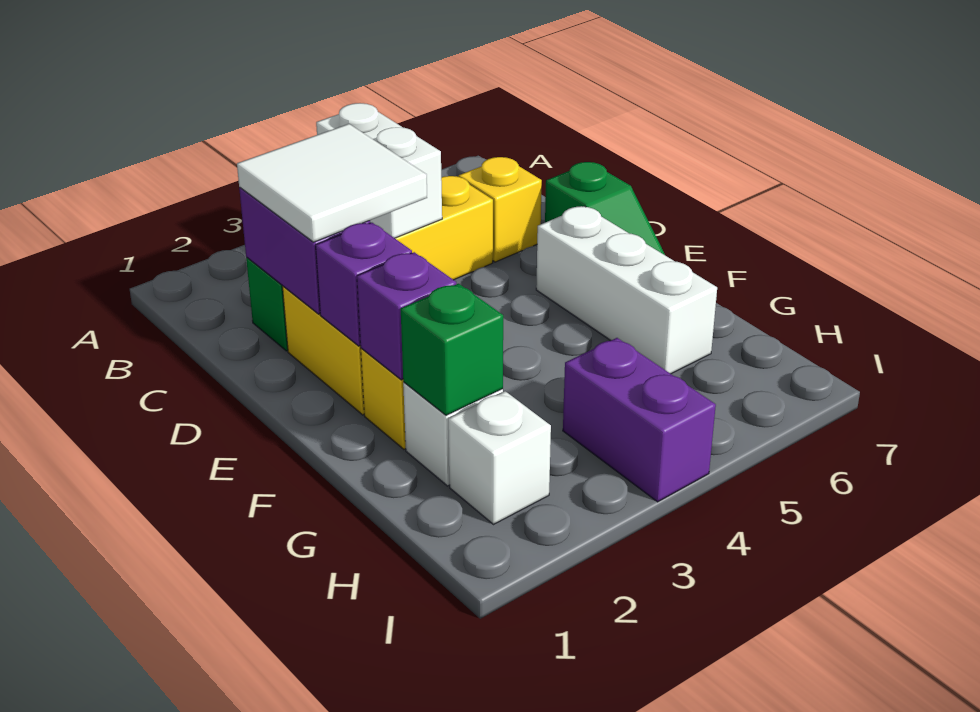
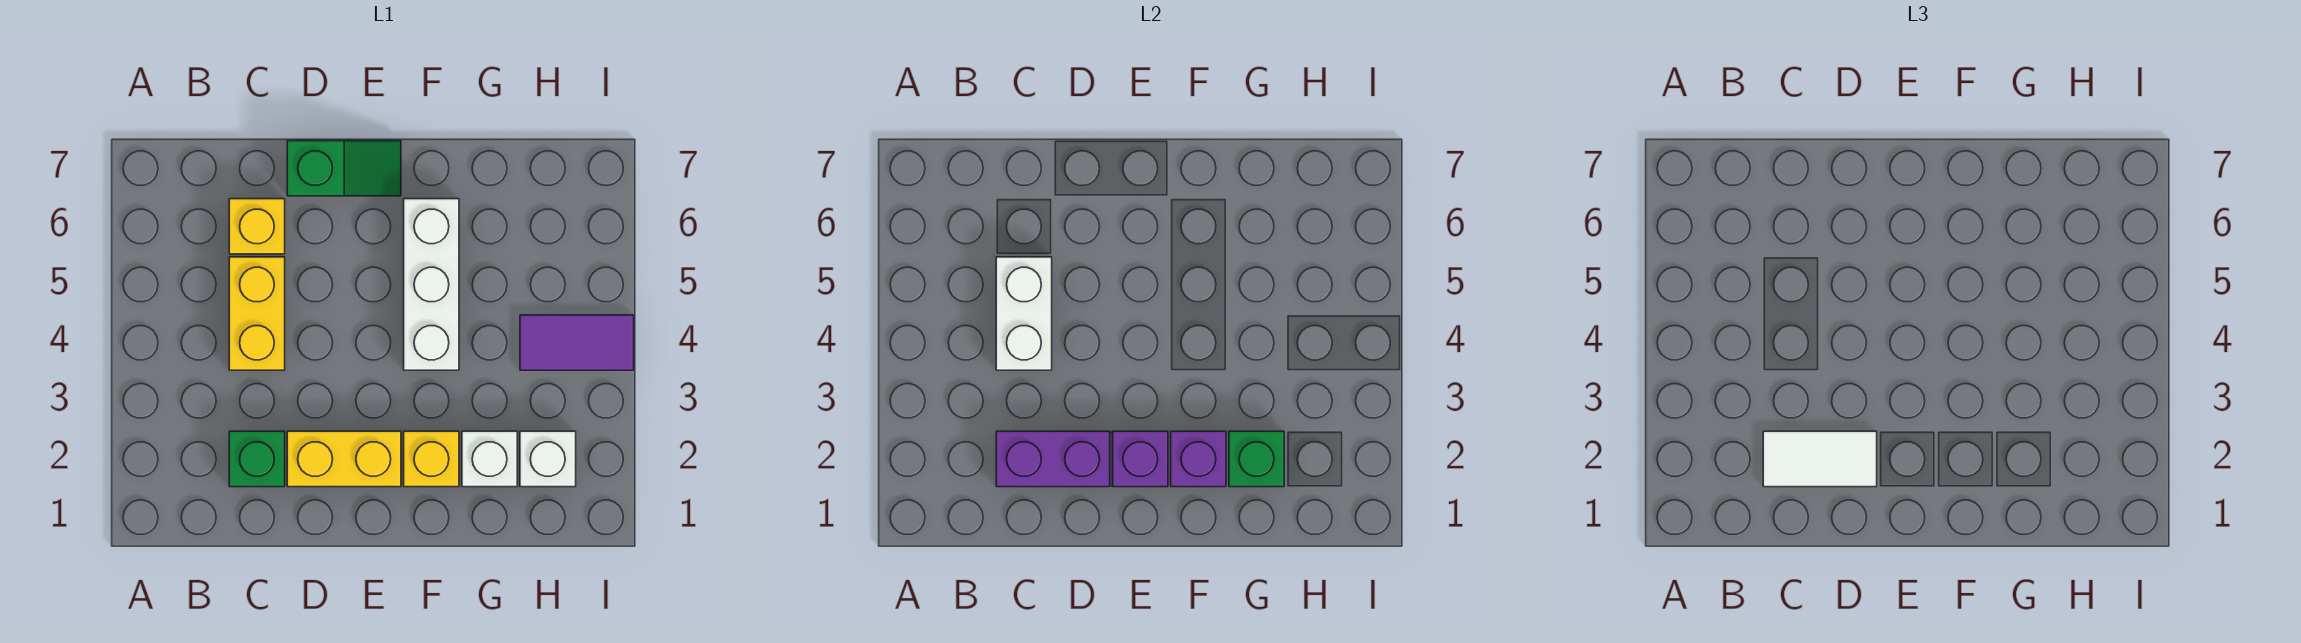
white 1x2 brick [316,103,442,238] -> white 1x2 brick turned to [996,257,1052,370]
white 2x2 tile [237,124,427,242] -> white 1x2 tile [1763,431,1877,487]
white 1x3 brick [536,206,717,374] -> white 1x3 brick turned to [404,199,459,370]
purple 1x2 brick [563,338,716,502] -> purple 1x2 tile [520,315,634,370]

